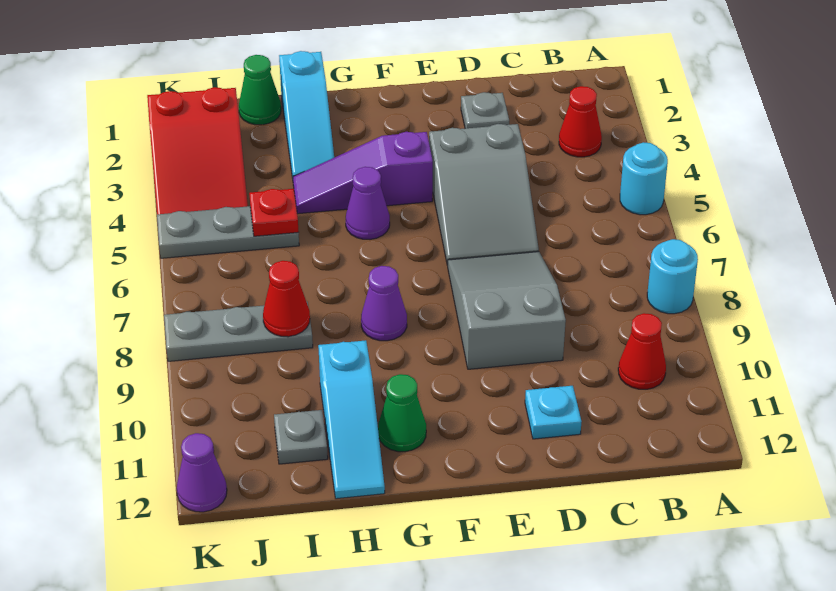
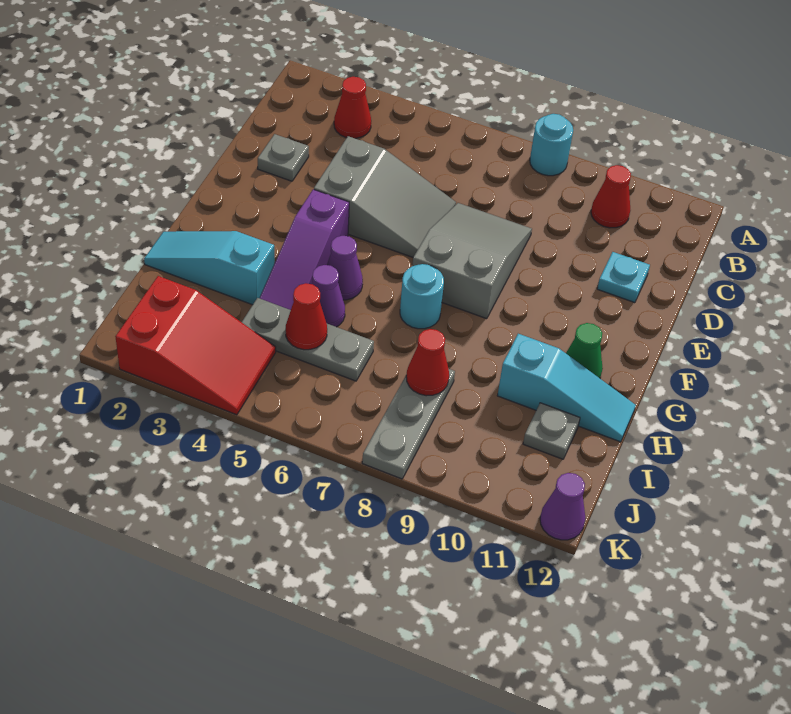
cyan 1x1 round brick [620,142,668,215] -> cyan 1x1 round brick moved to [400,264,444,329]
grey 2x3 slope [448,252,566,369] -> grey 2x3 slope turned to [412,203,532,319]
purple 1x1 cone [361,266,407,341] -> purple 1x1 cone moved to [312,265,345,327]
cyan 1x3 slope [279,51,334,178] -> cyan 1x3 slope turned to [144,231,274,305]
green 1x1 cone [239,55,281,125] -> none
grey 1x3 plate [157,206,299,258] -> grey 1x3 plate turned to [242,298,374,381]
red 1x1 plate [249,189,299,236] -> red 1x1 cone [286,283,327,350]

